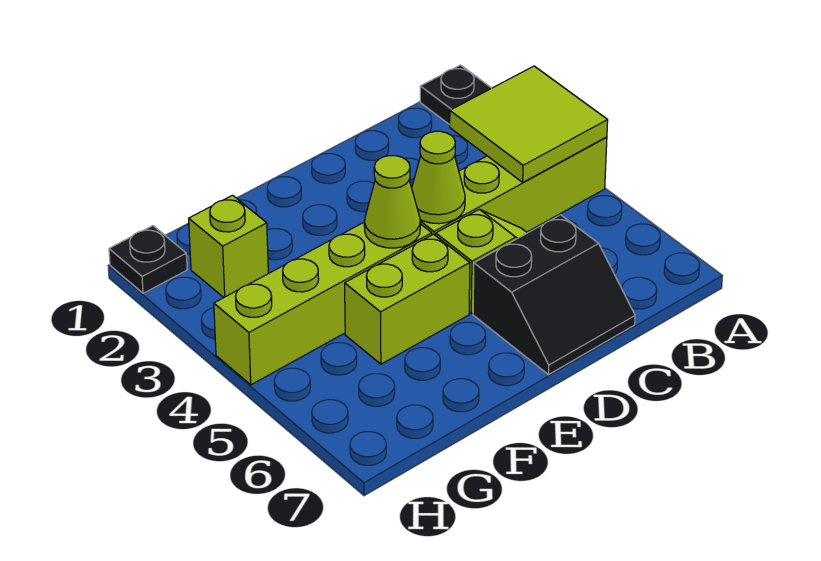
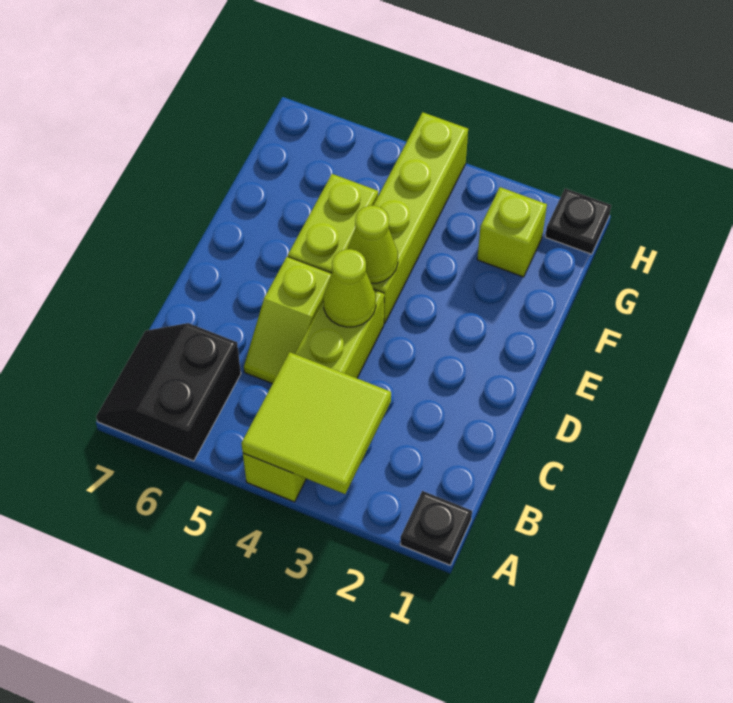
black 2x2 slope [473,215,635,375] -> black 2x2 slope moved to [96,323,241,461]

